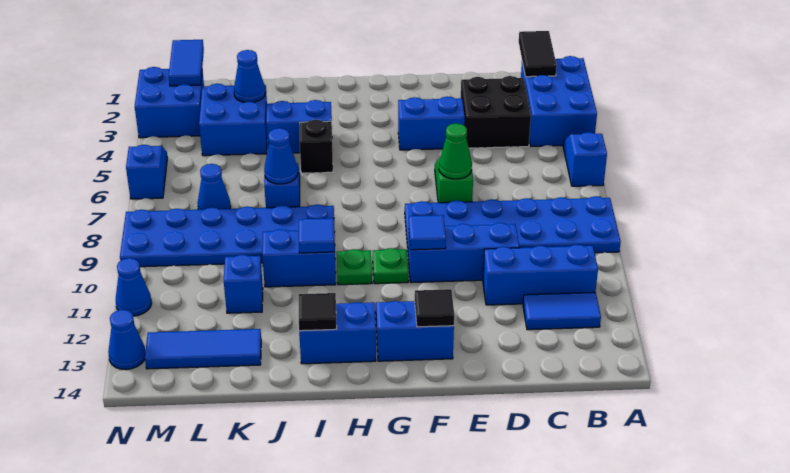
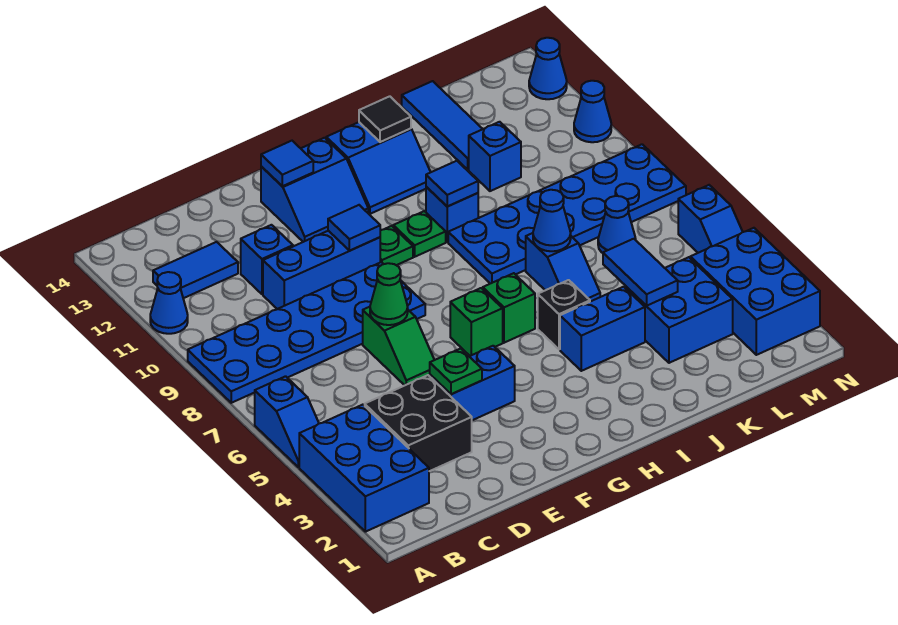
black 1x2 tile [519,31,557,77] -> none
blue 1x3 brick [483,245,598,305] -> blue 1x1 brick [241,225,293,294]
none -> green 1x1 plate [430,348,482,394]
black 1x1 tile [415,289,454,327] -> blue 1x1 tile [261,141,313,186]
none -> green 1x1 brick [450,288,503,356]
none -> green 1x1 brick [483,273,535,343]
blue 1x2 brick [262,229,336,287] -> blue 1x1 brick [426,187,478,242]
blue 1x1 cone [234,50,265,102] -> blue 1x1 cone moved to [150,272,188,334]
blue 1x3 tile [145,329,261,369] -> blue 1x3 tile turned to [402,81,482,170]
blue 1x2 tile [169,40,204,86] -> blue 1x2 tile moved to [603,239,678,306]
blue 2x2 brick [135,67,204,138] -> blue 2x3 brick [690,228,820,355]

